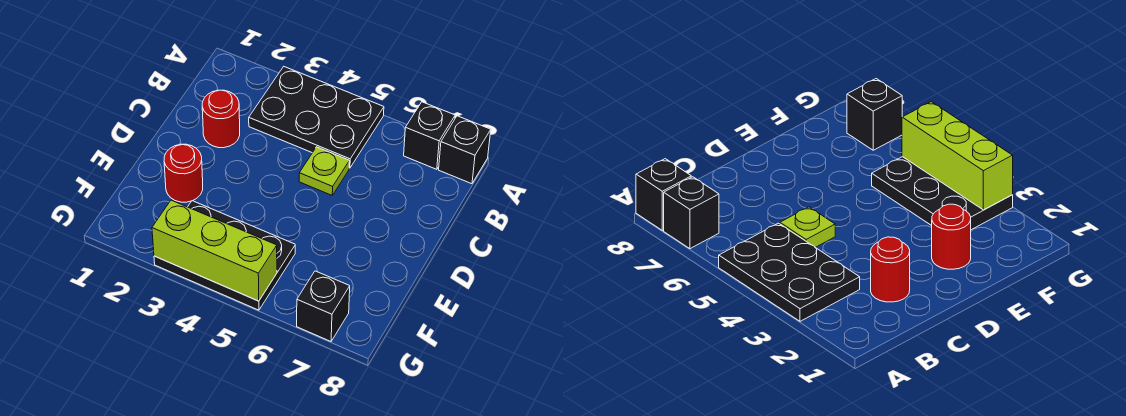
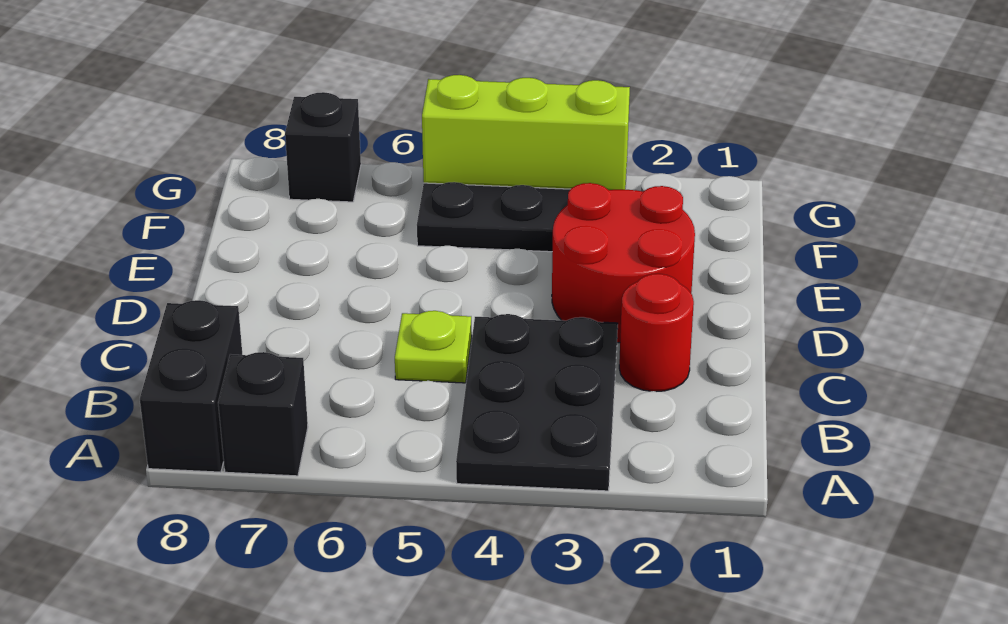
black 2x3 plate [249,67,384,168] -> black 2x3 plate turned to [456,314,618,491]
black 1x1 brick [439,116,491,184] -> black 1x2 brick [140,300,242,472]
red 1x1 round brick [164,144,203,202] -> red 2x2 round brick [552,183,695,343]

